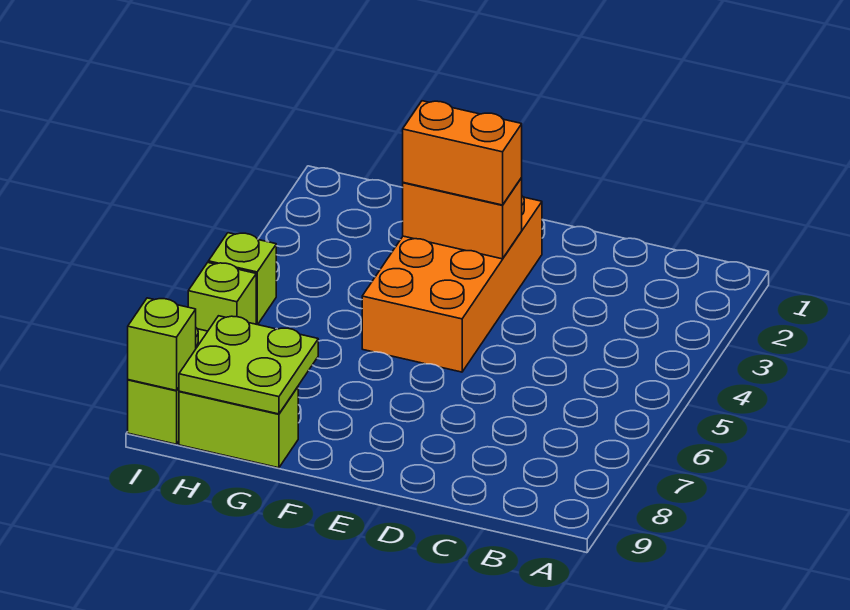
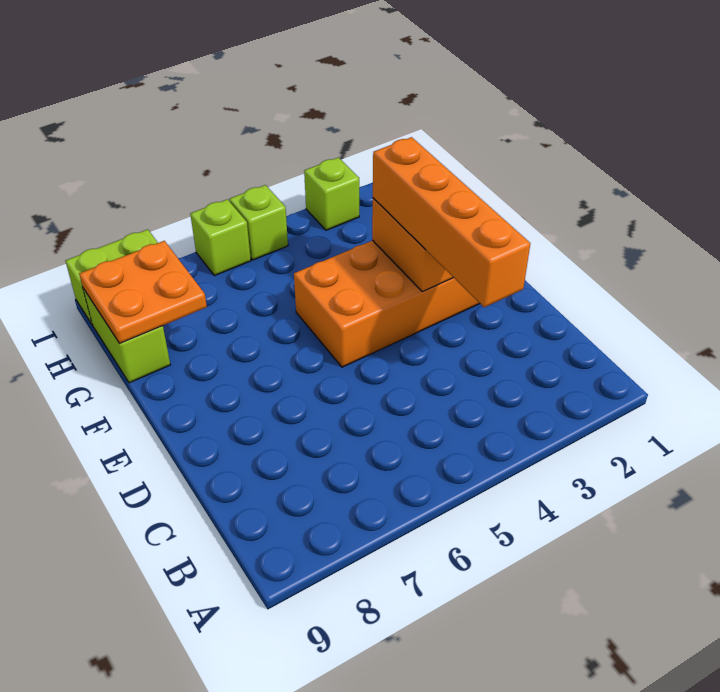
orange 1x2 brick [403,101,522,205] -> orange 1x4 brick [373,137,530,307]
lime 2x2 plate [179,316,318,414] -> orange 2x2 plate [79,241,207,343]
lime 1x1 brick [128,298,196,391] -> lime 1x1 brick moved to [304,158,359,230]

